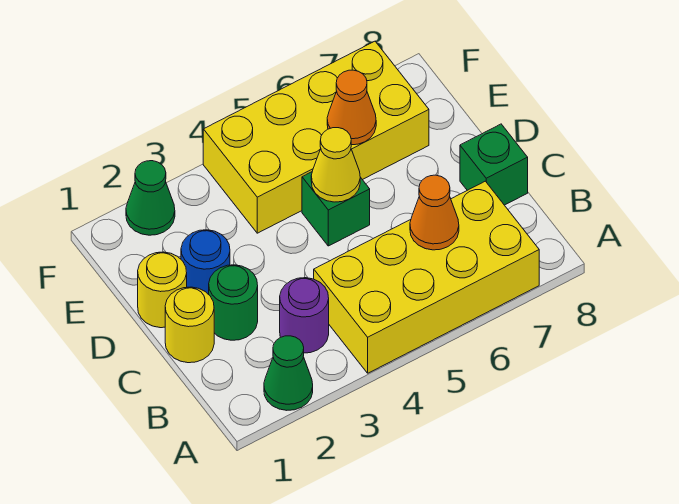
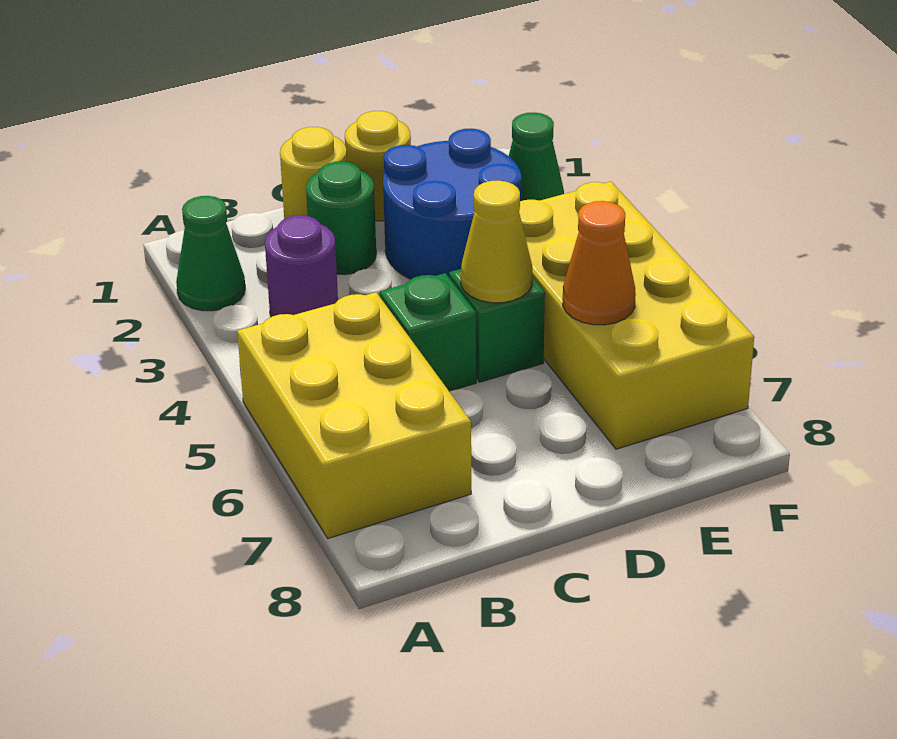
yellow 2x4 brick [314,181,539,373] -> yellow 2x3 brick [237,292,471,538]
orange 1x1 cone [410,175,459,250] -> none
green 1x1 brick [460,124,528,205] -> green 1x1 brick moved to [380,273,476,391]
blue 1x1 round brick [181,230,230,294] -> blue 2x2 round brick [383,129,522,279]

